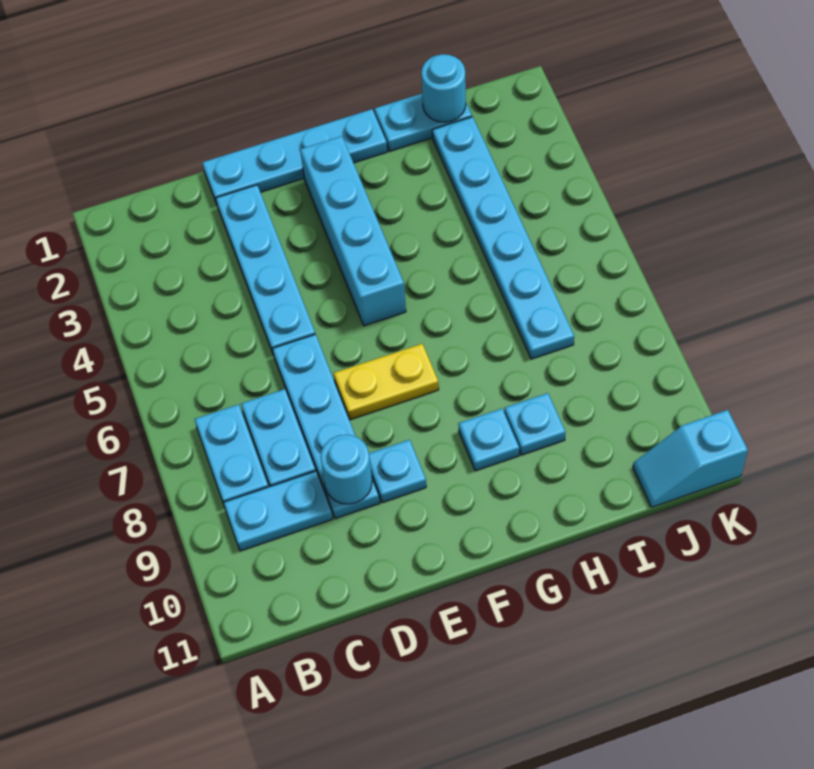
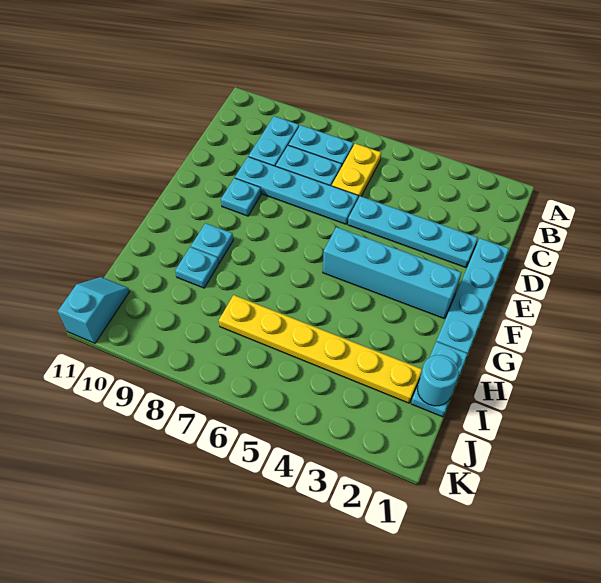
cyan 1x1 round brick [320,435,372,504] -> none
yellow 1x2 plate [334,344,439,420] -> yellow 1x2 plate moved to [332,144,381,198]
cyan 1x6 plate [432,117,574,359] -> yellow 1x6 plate [219,295,422,403]

